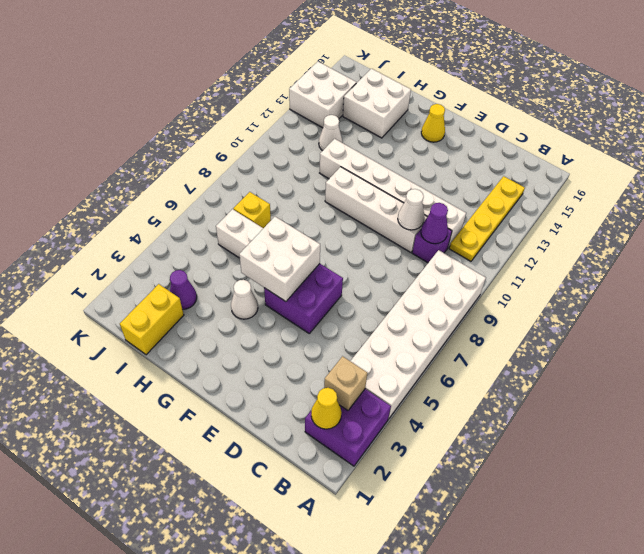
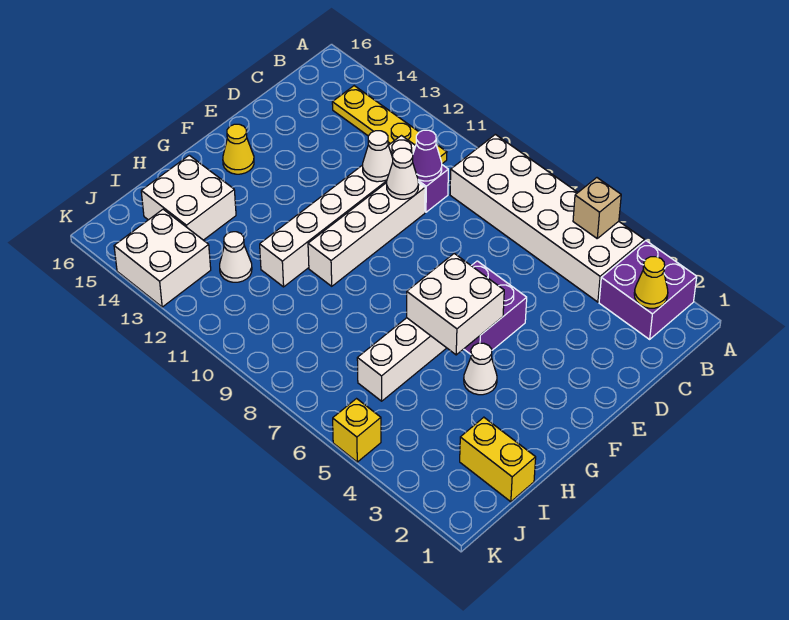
tan 1x1 brick [324,356,367,410] -> tan 1x1 brick moved to [573,178,621,238]
none -> white 1x1 cone [363,131,393,182]
purple 1x1 cone [170,270,197,309] -> none
yellow 1x1 brick [233,192,271,228] -> yellow 1x1 brick moved to [333,399,381,462]

